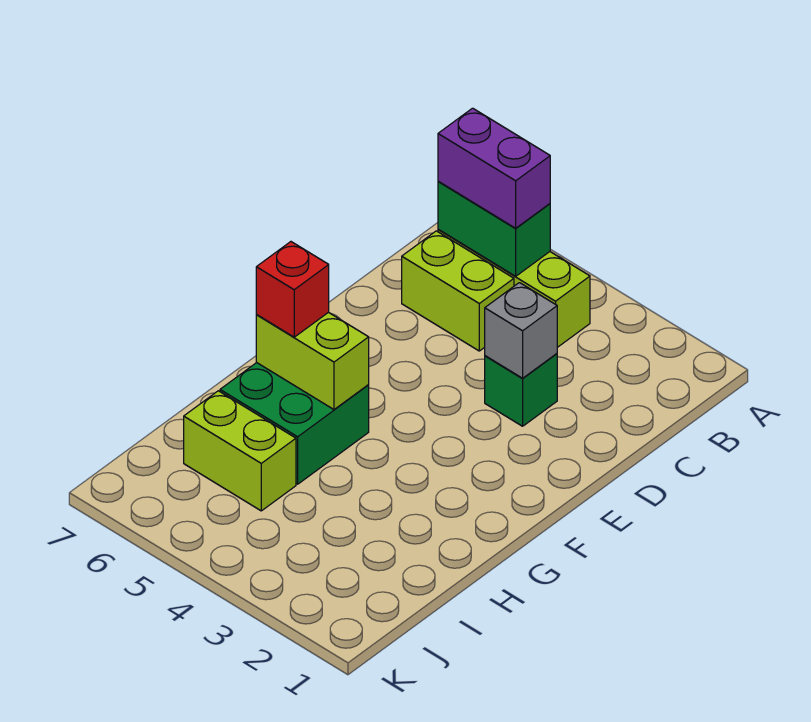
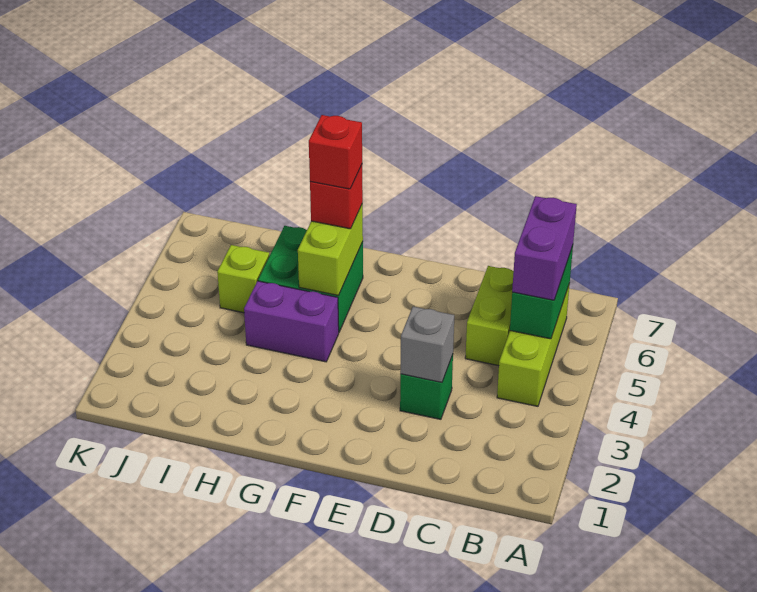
none -> purple 1x2 brick [244,281,339,362]
none -> red 1x1 brick [309,115,362,189]
lime 1x2 brick [184,391,296,511] -> lime 1x1 brick [217,245,269,313]

